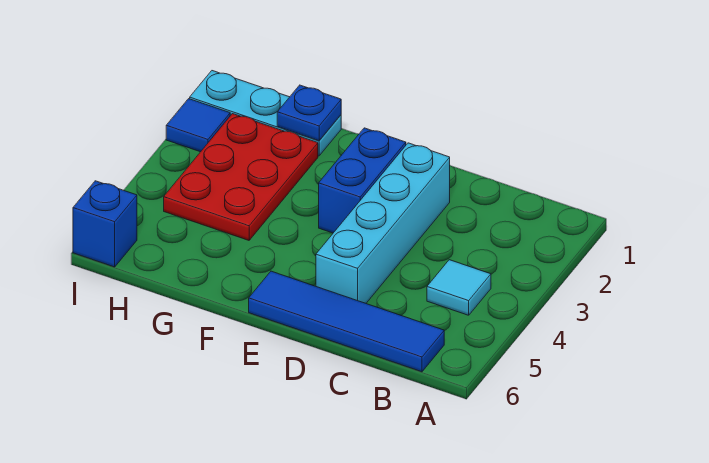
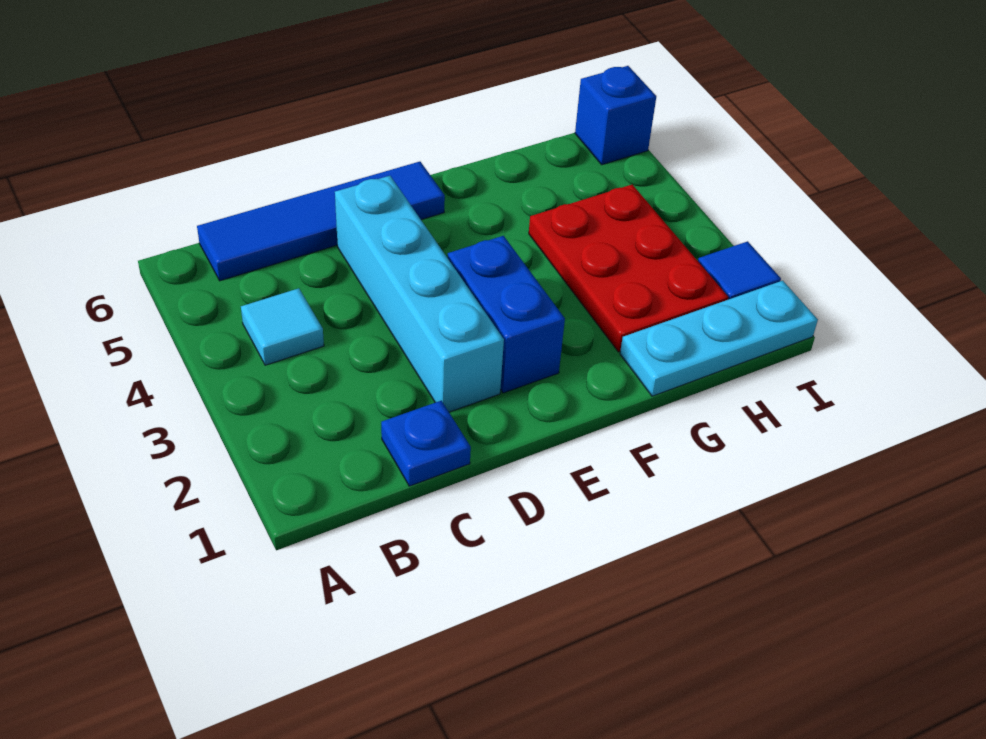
blue 1x1 plate [277,85,341,141] -> blue 1x1 plate moved to [381,401,471,486]

